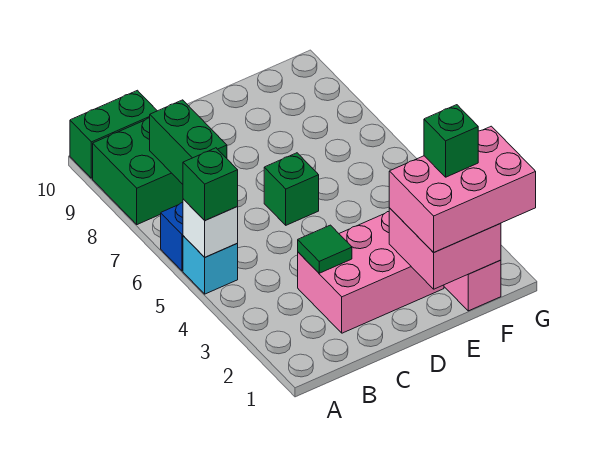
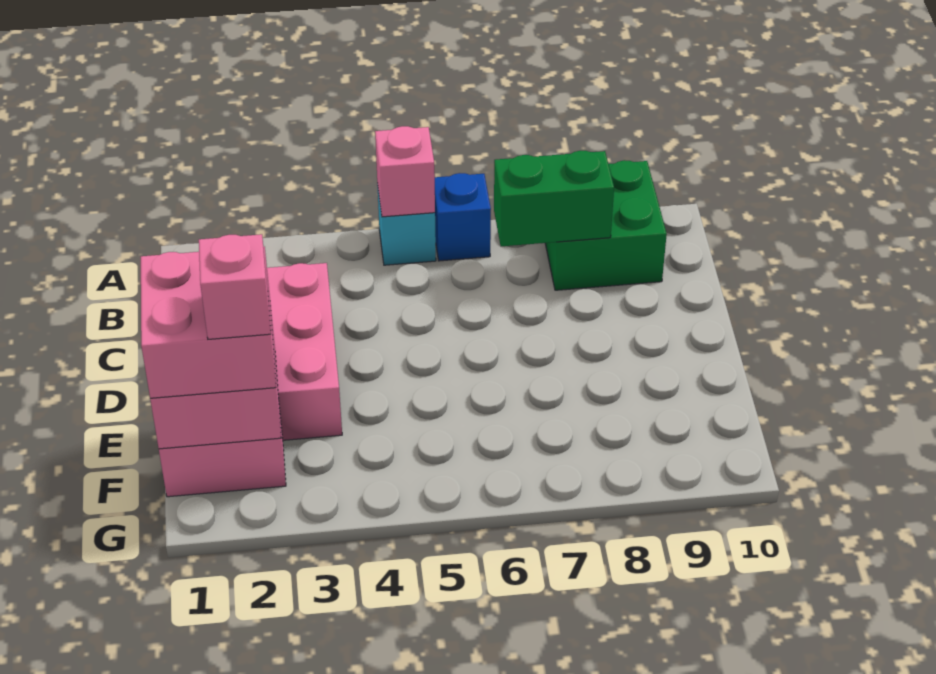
white 1x1 brick [183,199,238,257] -> pink 1x1 brick [375,126,435,217]
green 1x1 brick [183,148,238,220] -> none
green 1x2 brick [70,90,157,178] -> none
green 1x1 tile [298,225,352,273] -> none
green 1x1 brick [264,153,319,225] -> none
pink 2x3 brick [389,126,536,253] -> pink 2x2 brick [141,247,276,398]
green 1x1 brick [424,105,478,177] -> pink 1x1 brick [199,234,271,339]

